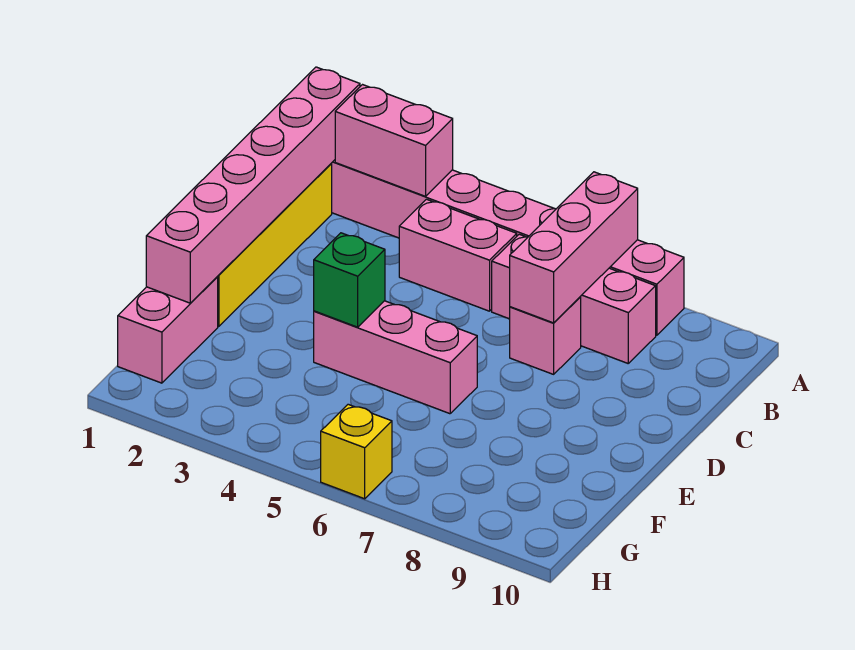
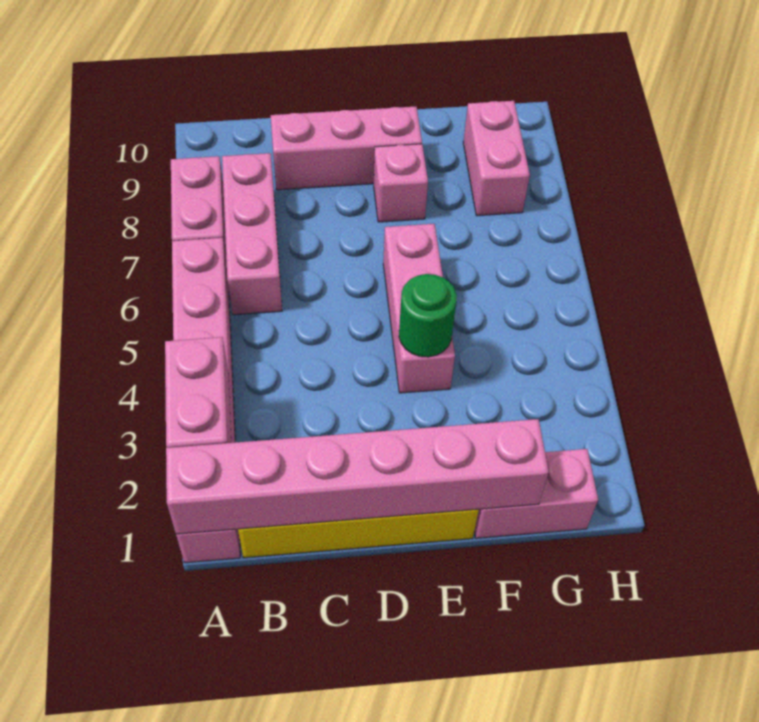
pink 1x3 brick [510,172,638,323] -> pink 1x3 brick moved to [271,107,422,190]
pink 1x2 brick [399,199,517,311] -> pink 1x2 brick moved to [463,101,530,216]
pink 1x1 brick [510,296,581,374] -> pink 1x1 brick moved to [374,144,428,222]
green 1x1 brick [314,233,385,327] -> green 1x1 round brick [399,274,457,357]
yellow 1x1 brick [321,404,392,499] -> none

